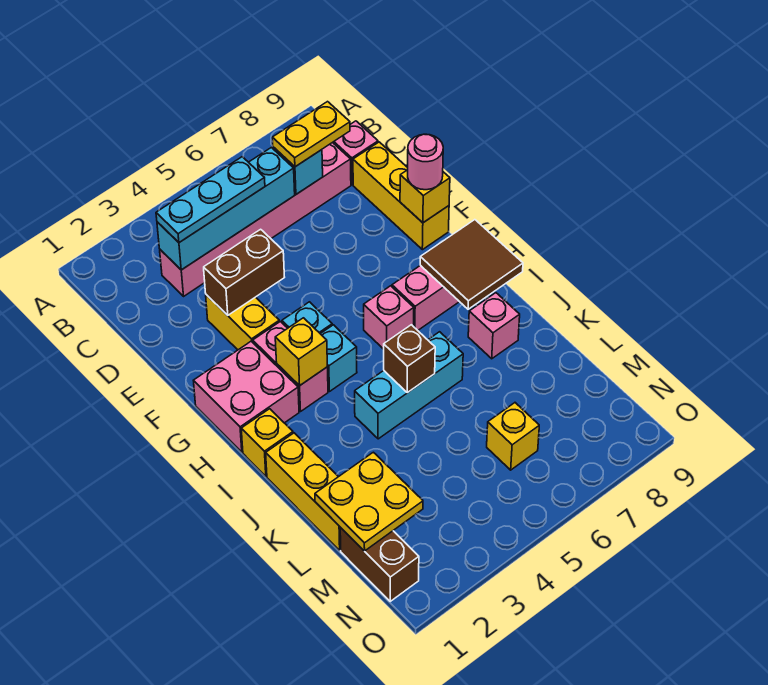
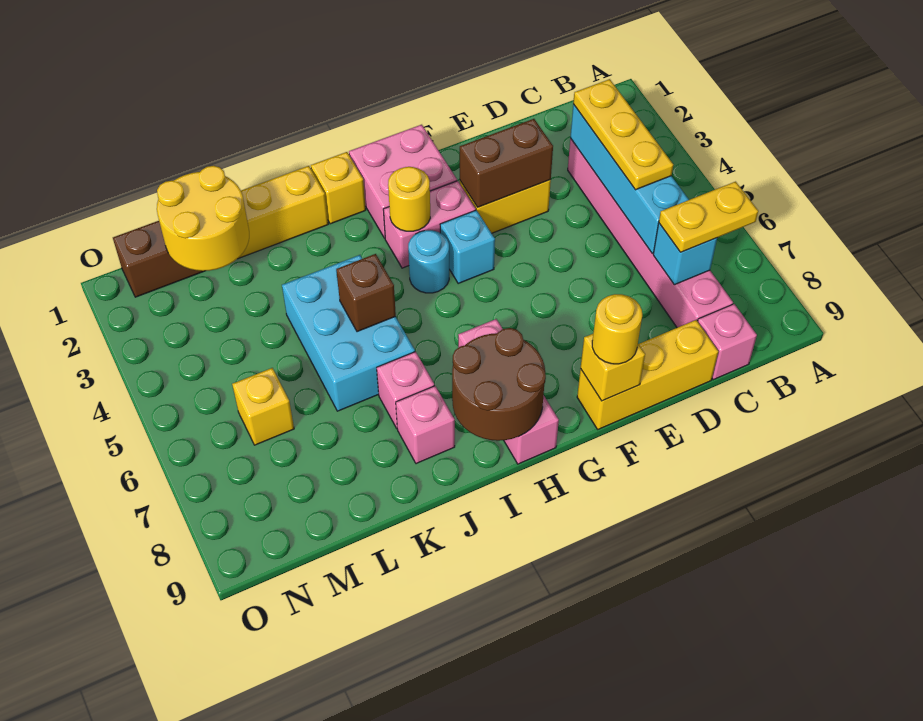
cyan 1x3 plate [156,157,265,242] -> yellow 1x3 plate [573,79,673,190]
yellow 1x2 plate [272,102,350,167] -> yellow 1x2 plate turned to [659,182,758,252]
brown 1x2 brick [204,229,285,315] -> brown 1x2 brick turned to [460,119,553,207]
pink 1x1 round brick [408,134,443,190] -> yellow 1x1 round brick [592,294,642,364]
yellow 1x1 brick [275,318,327,386] -> yellow 1x1 round brick [388,167,430,231]
cyan 1x1 brick [321,325,357,391] -> cyan 1x1 round brick [408,230,449,293]
pink 1x1 brick [364,286,414,349] -> pink 1x1 brick moved to [377,352,434,428]
brown 2x2 tile [420,220,523,309] -> brown 2x2 round brick [452,328,546,441]
cyan 1x3 brick [355,332,463,439] -> cyan 2x3 brick [282,255,415,411]
yellow 2x2 plate [315,452,423,551] -> yellow 2x2 round brick [157,166,249,271]

